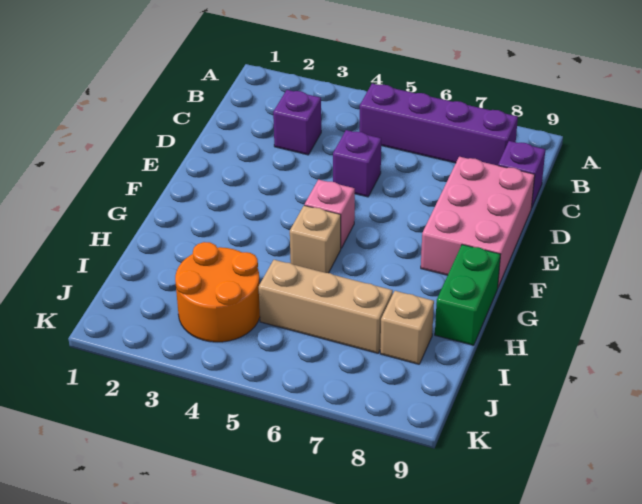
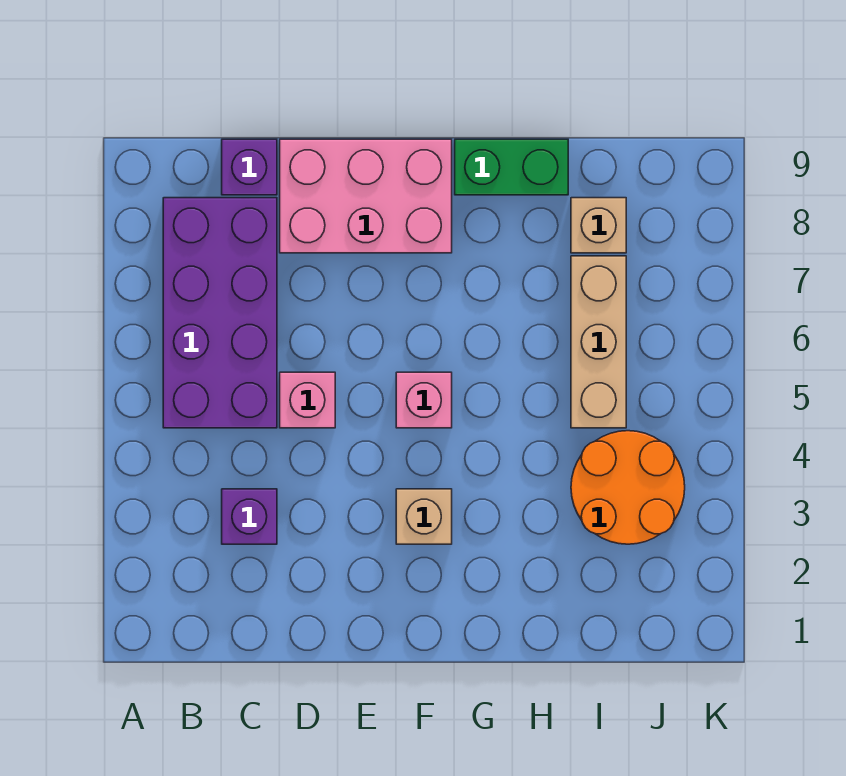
purple 1x4 brick [359,84,518,165] -> purple 2x4 brick [163,198,277,428]
purple 1x1 brick [333,130,381,197] -> pink 1x1 brick [280,372,335,428]
tan 1x1 brick [290,205,341,273] -> tan 1x1 brick moved to [396,489,452,544]

